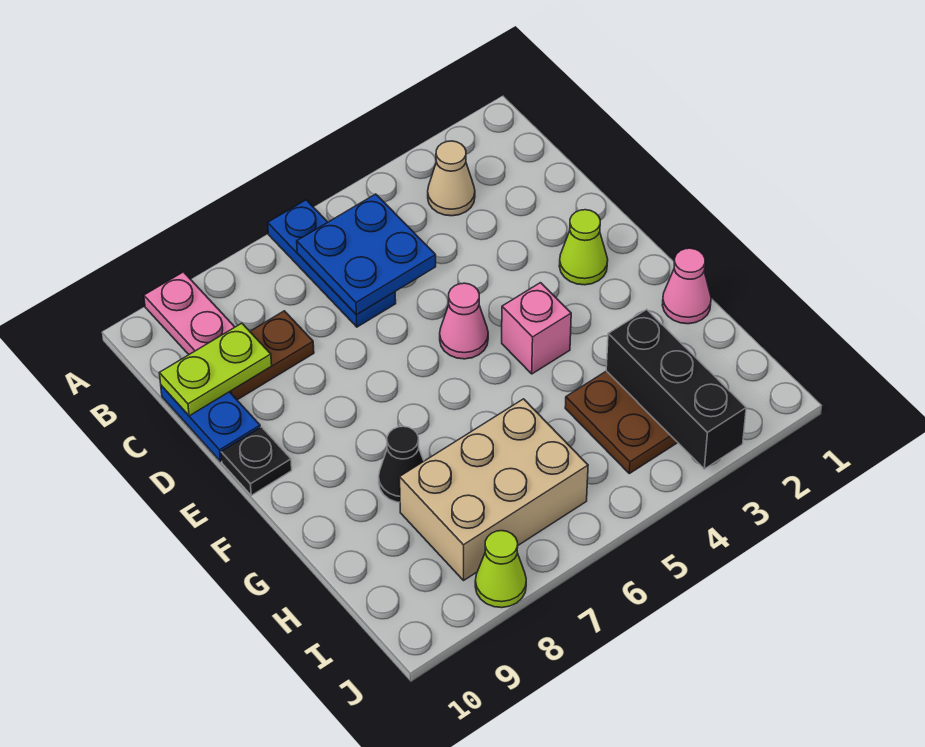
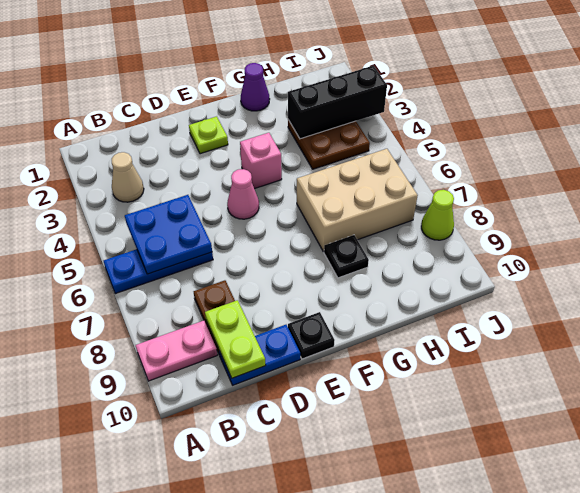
lime 1x1 cone [559,210,608,285] -> lime 1x1 plate [189,116,228,154]
pink 1x1 cone [662,248,711,324] -> purple 1x1 cone [241,63,270,111]
black 1x1 cone [379,426,424,502] -> black 1x1 plate [324,235,369,278]
tan 2x3 brick [400,399,588,580] -> tan 2x3 brick turned to [297,149,418,252]

